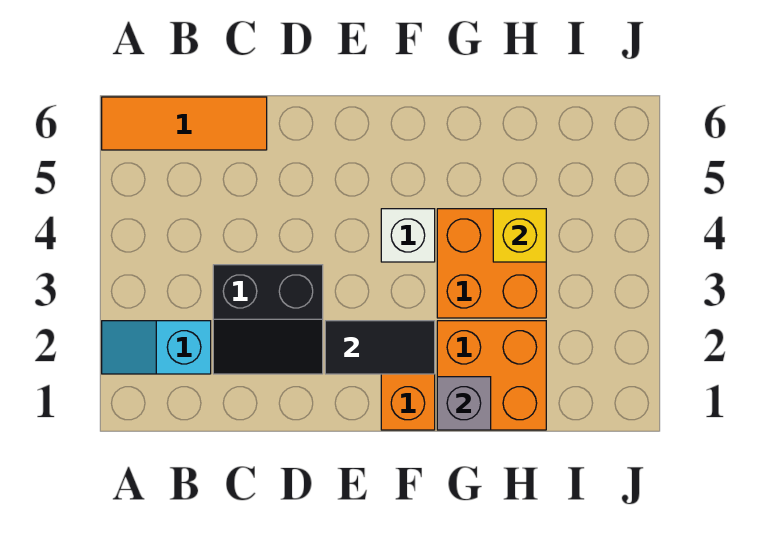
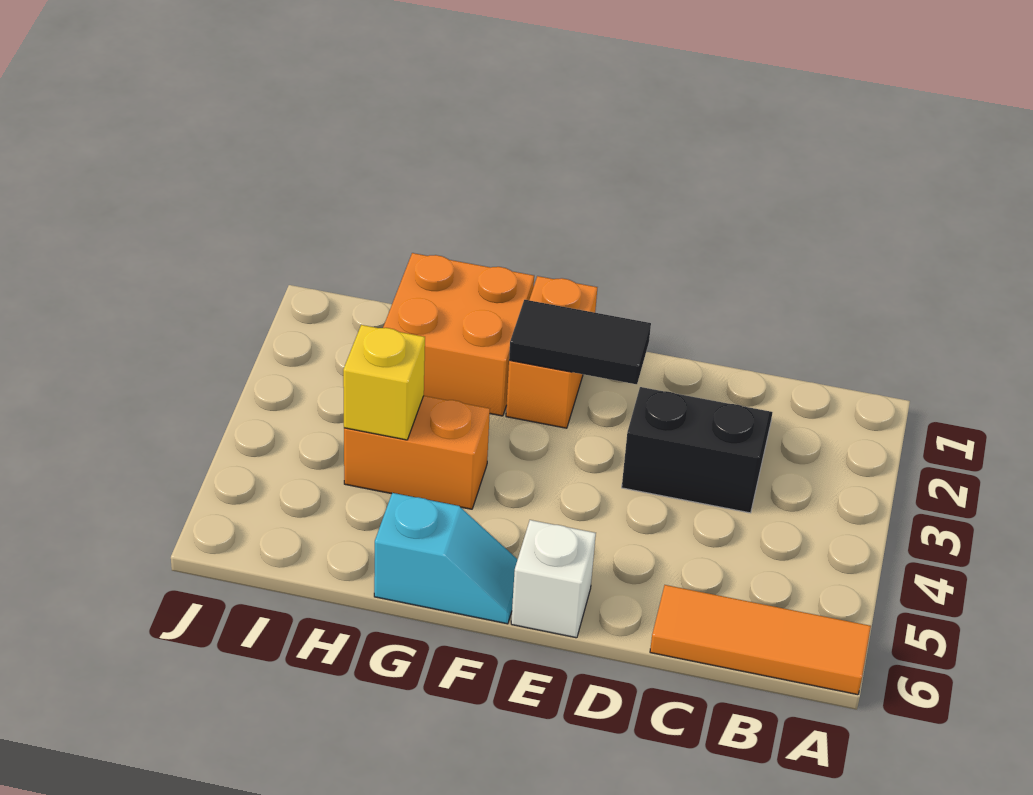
cyan 1x2 slope [102,321,211,374] -> cyan 1x2 slope moved to [374,493,518,624]
white 1x1 brick [381,209,435,262] -> white 1x1 brick moved to [511,520,596,638]
grey 1x1 brick [437,377,491,430] -> none
orange 2x2 brick [437,209,546,318] -> orange 1x2 brick [344,396,490,509]

